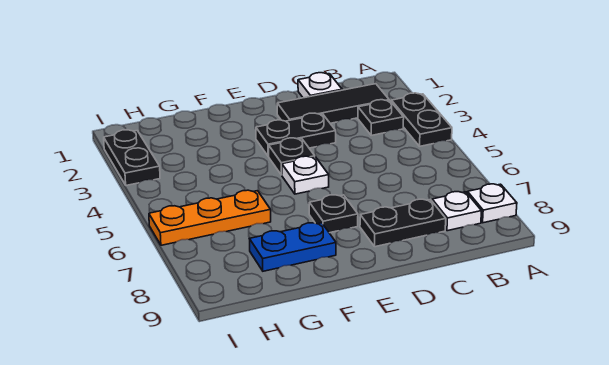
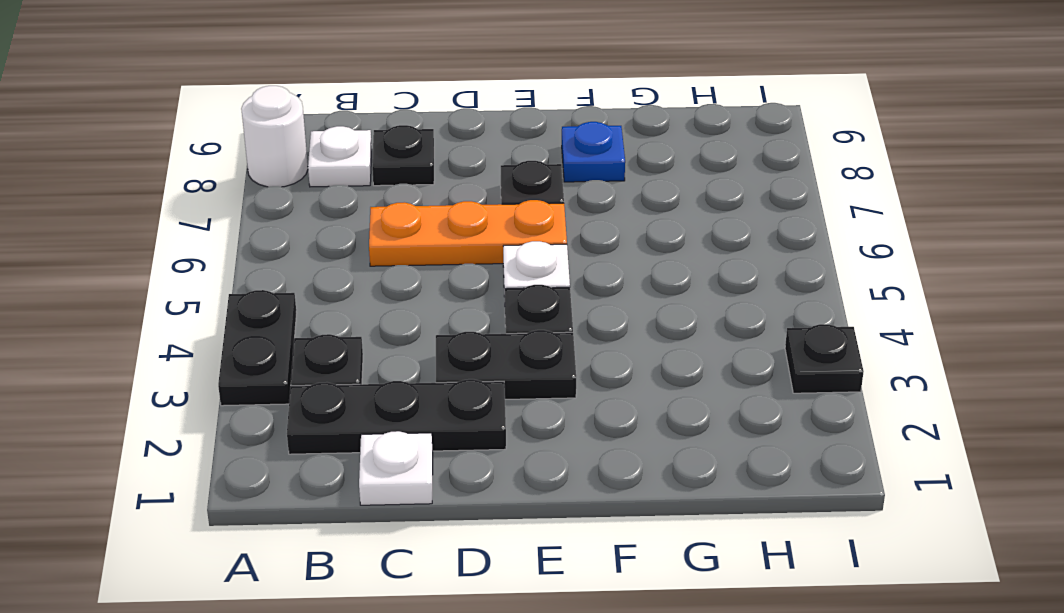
white 1x1 plate [467,184,517,223] -> white 1x1 round brick [241,86,308,187]
black 1x3 tile [277,84,389,123] -> black 1x3 plate [287,379,506,454]
black 1x2 plate [360,199,446,247] -> black 1x1 plate [372,125,434,186]
blue 1x2 plate [250,223,336,271] -> blue 1x1 plate [562,122,625,182]
orange 1x3 plate [149,190,271,245] -> orange 1x3 plate moved to [369,200,567,266]
black 1x2 plate [104,130,160,185] -> black 1x1 plate [785,324,864,393]

